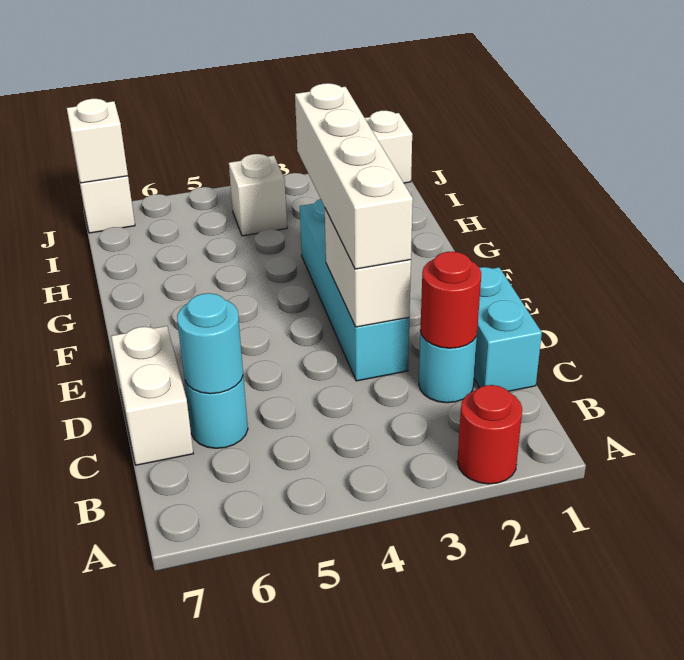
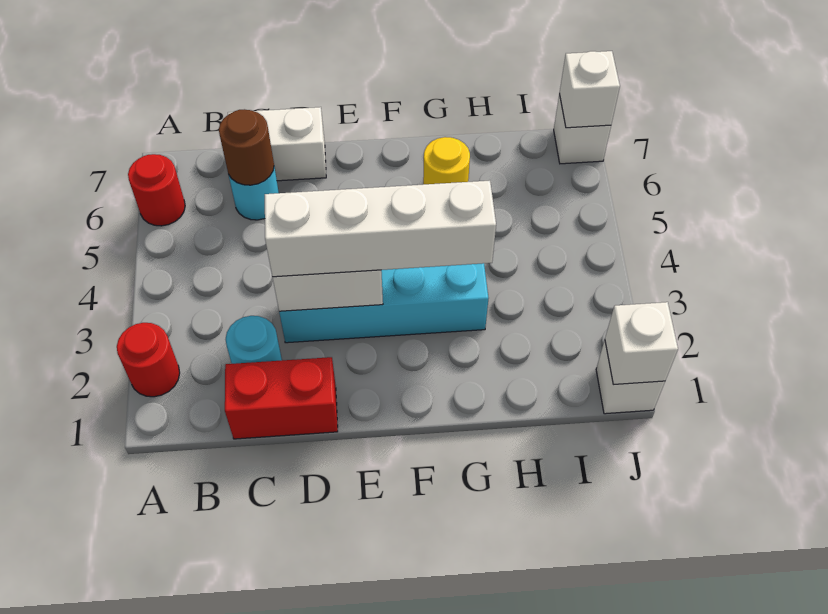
cyan 1x2 brick [474,267,542,391] -> red 1x2 brick [225,357,338,439]
red 1x1 round brick [420,251,481,348] -> red 1x1 round brick moved to [128,154,185,226]
cyan 1x1 round brick [177,293,243,394] -> brown 1x1 round brick [219,109,274,185]
none -> yellow 1x1 round brick [423,137,470,184]
white 1x1 brick [229,154,287,236] -> white 1x1 brick moved to [605,302,678,385]

